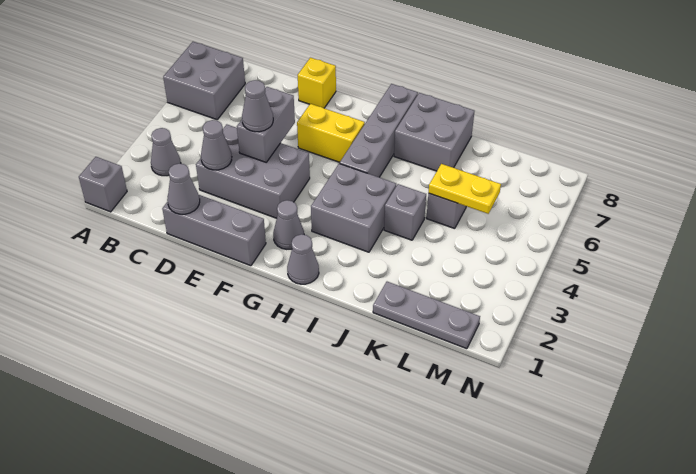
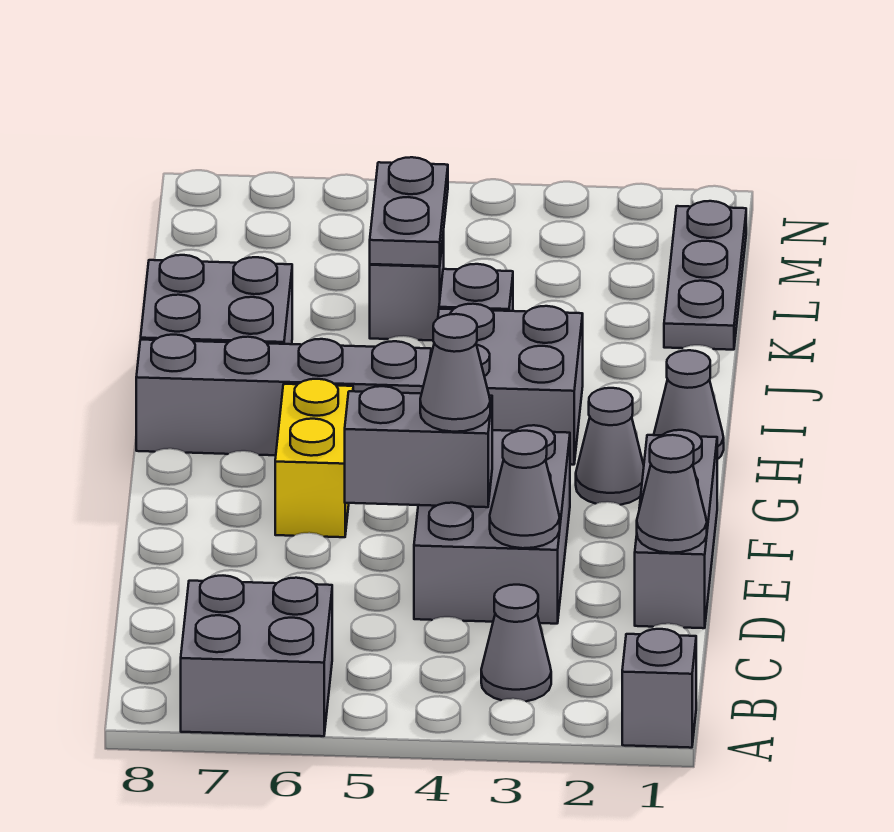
yellow 1x1 brick [298,58,336,108] -> none
yellow 1x2 plate [429,164,501,214] -> grey 1x2 plate [370,157,448,266]

